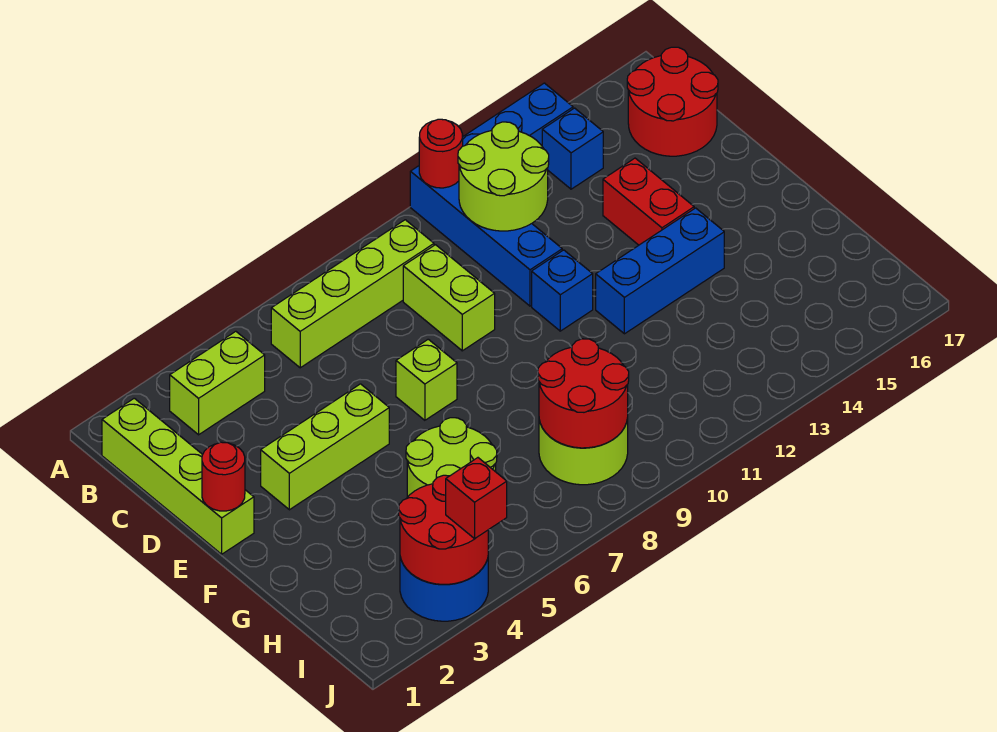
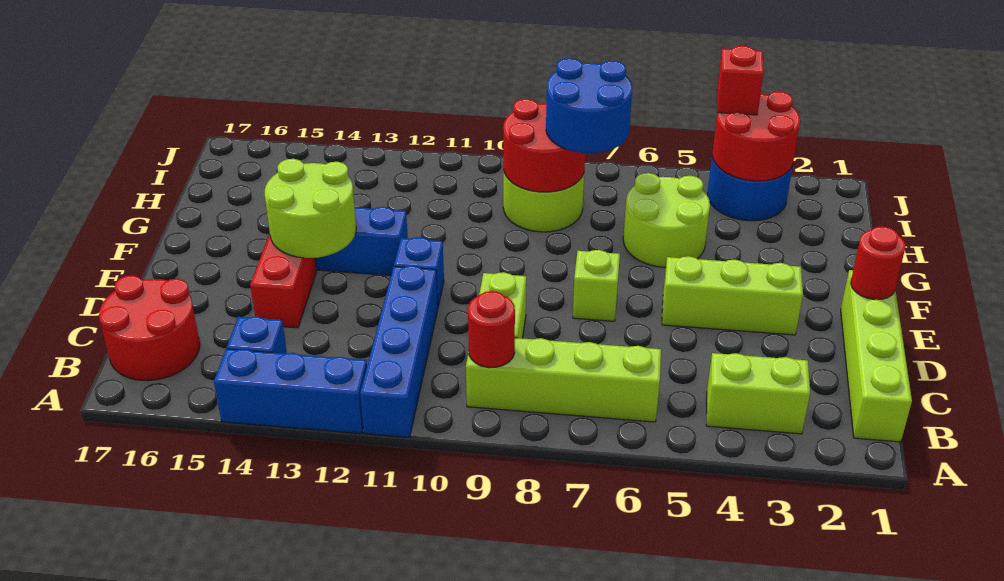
red 1x1 round brick [419,119,463,188] -> red 1x1 round brick moved to [468,291,515,368]
lime 2x2 round brick [458,122,549,231] -> lime 2x2 round brick moved to [265,159,356,258]
none -> blue 2x2 round brick [546,58,632,153]

